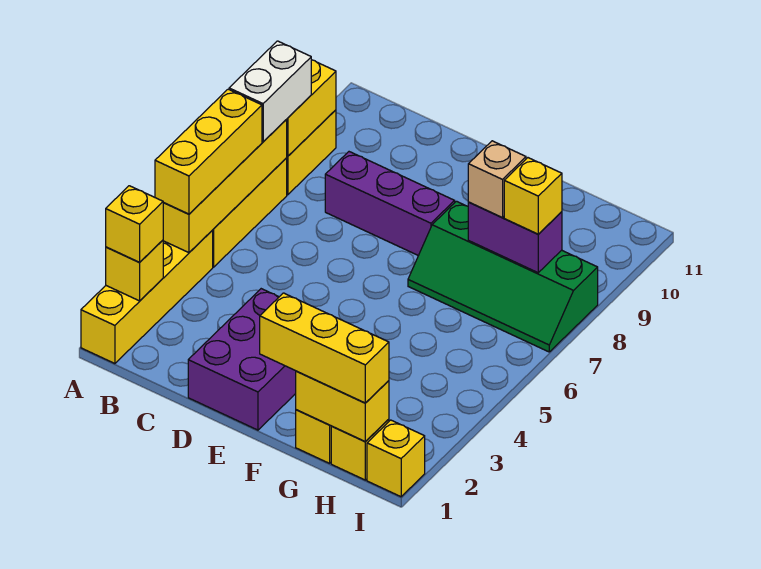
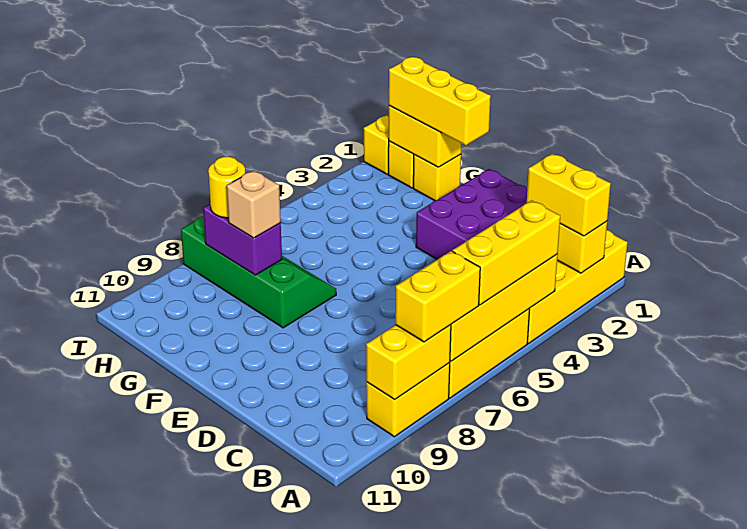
yellow 1x1 brick [106,186,163,262] -> yellow 1x2 brick [527,154,611,236]
white 1x2 brick [229,41,311,142] -> yellow 1x2 brick [395,251,480,342]
purple 1x3 brick [325,152,455,256] -> none
yellow 1x1 brick [504,158,562,234] -> yellow 1x1 round brick [208,157,245,218]

